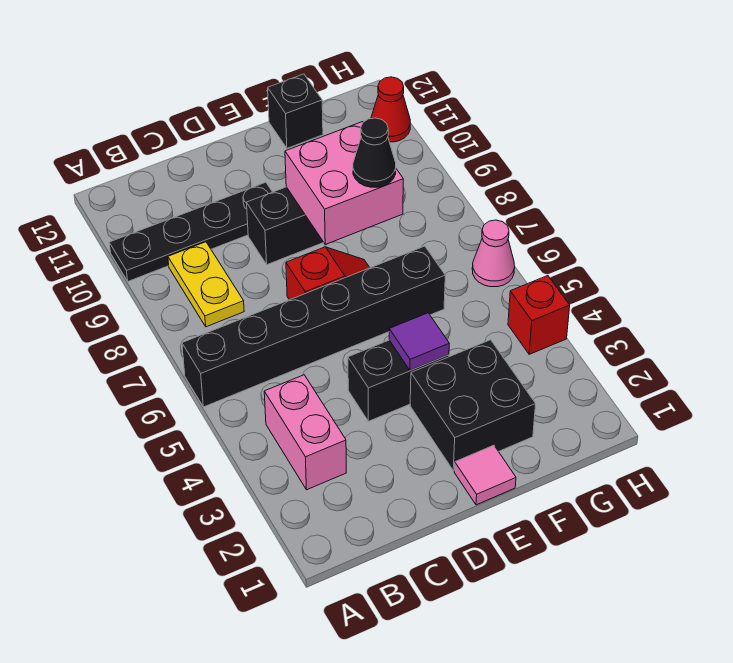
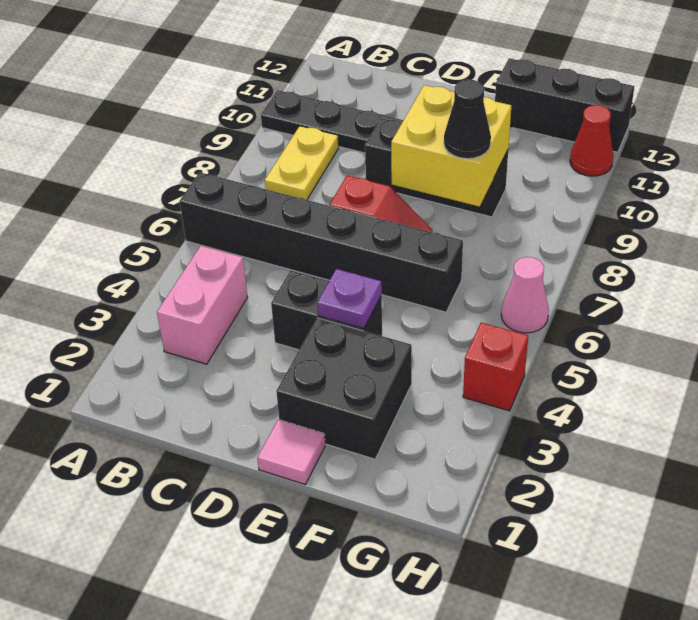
purple 1x1 tile [389,313,449,371] -> purple 1x1 plate [317,269,382,328]
pink 2x2 brick [285,122,403,244] -> yellow 2x2 brick [391,85,511,207]
black 1x1 brick [268,74,323,148] -> black 1x3 brick [495,58,634,152]

